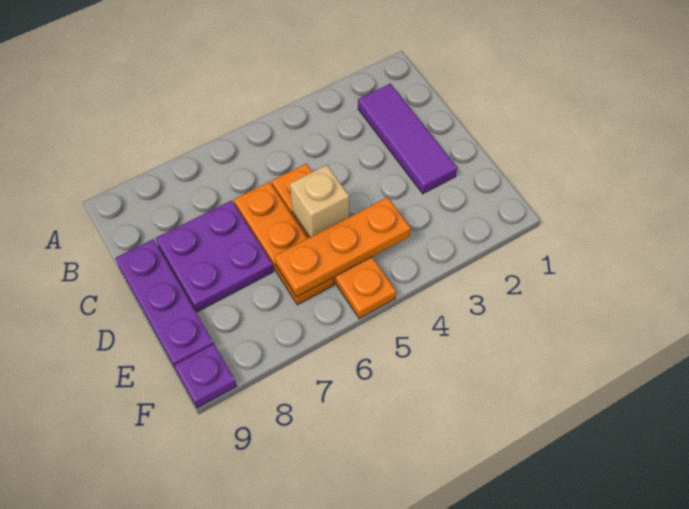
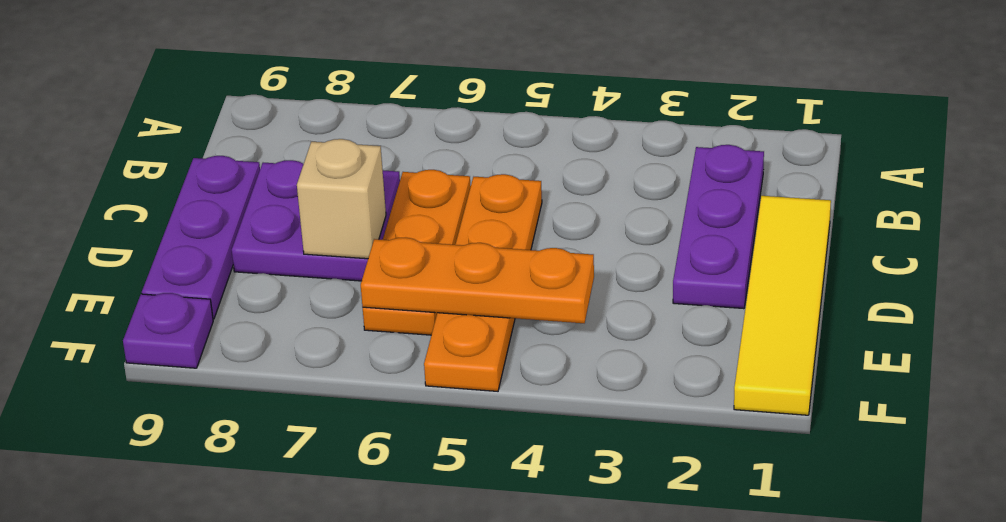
purple 1x3 tile [358,84,457,194] -> purple 1x3 plate [673,145,764,309]
none -> yellow 1x4 tile [734,196,831,415]
tan 1x1 brick [290,165,349,237] -> tan 1x1 brick moved to [297,139,386,259]

